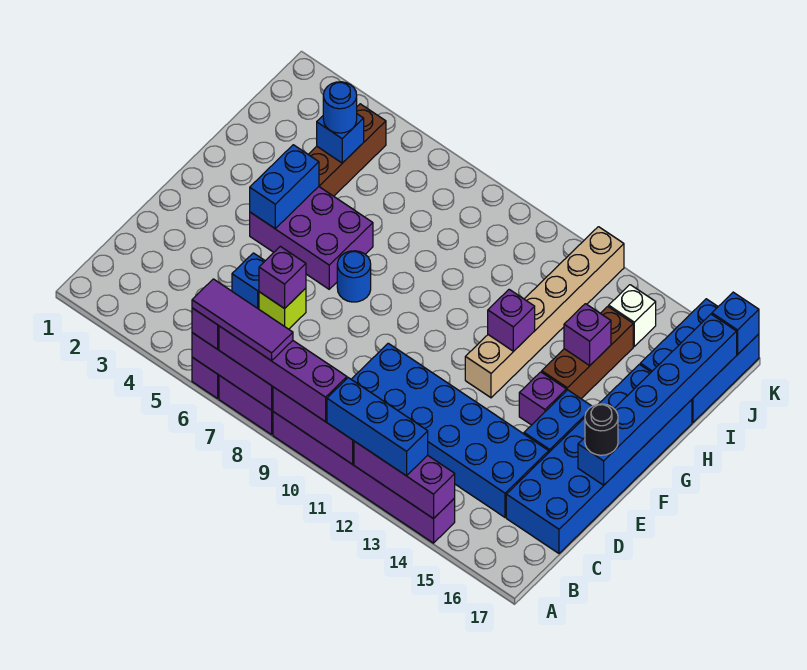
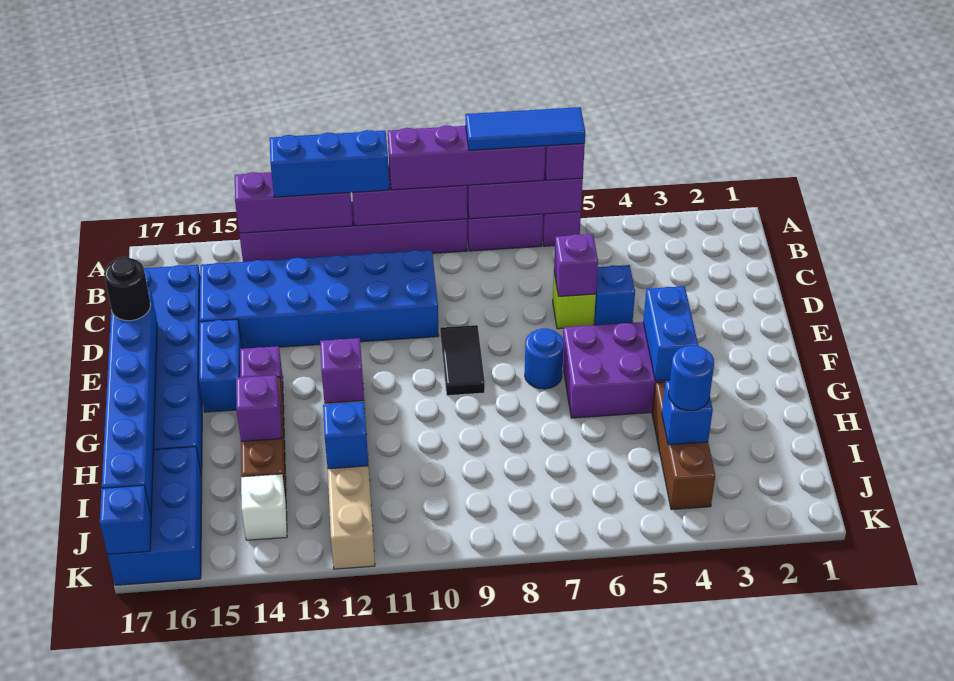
purple 1x3 tile [192,279,293,361] -> blue 1x3 tile [465,107,585,150]
none -> black 1x2 tile [440,325,485,396]
none -> blue 1x1 brick [323,402,368,469]

